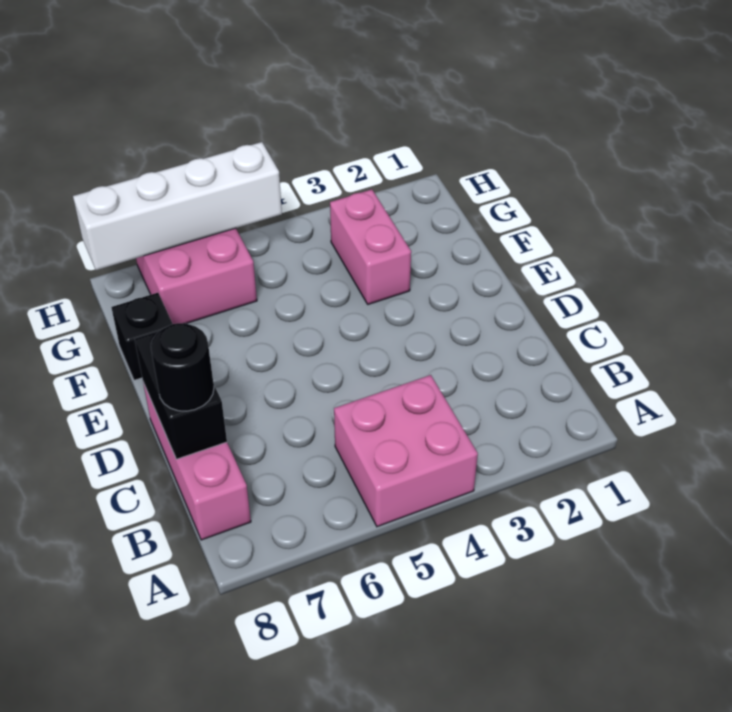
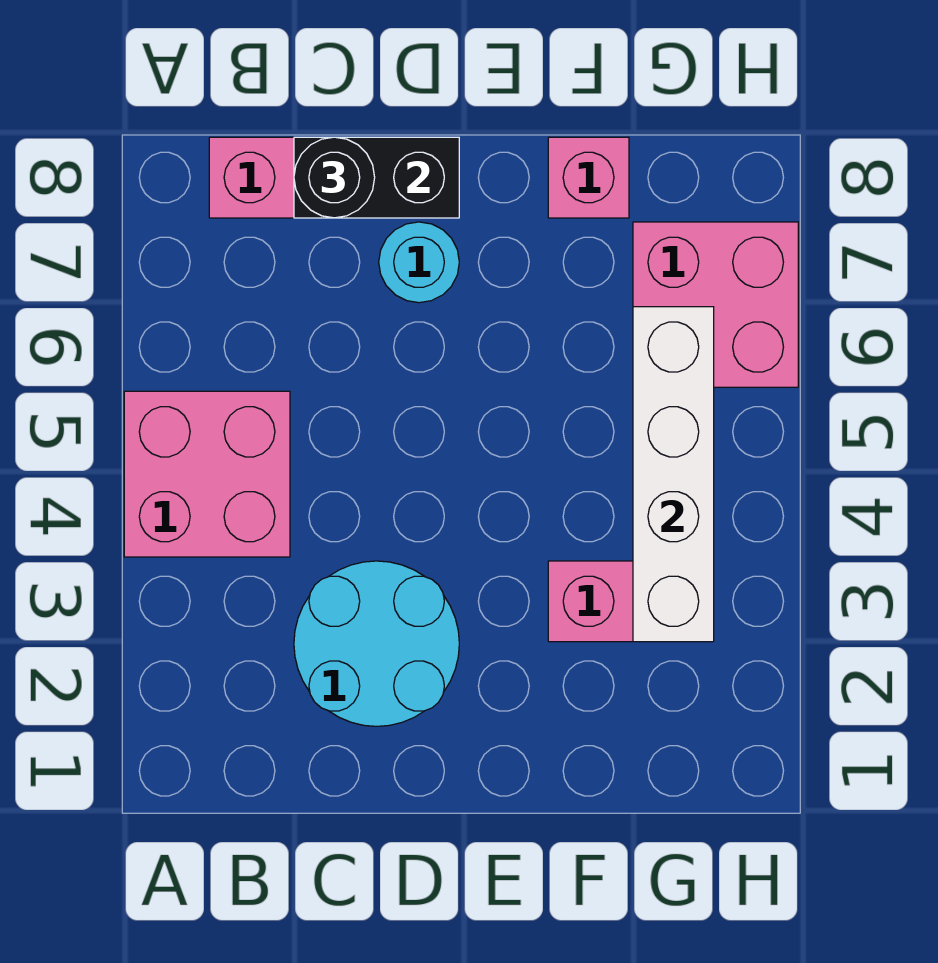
none -> cyan 2x2 round brick [294,561,459,726]
none -> cyan 1x1 round brick [379,222,459,303]
black 1x1 brick [111,293,173,380] -> pink 1x1 brick [548,137,629,218]
white 1x4 brick [73,142,282,270] -> white 1x4 brick moved to [633,307,714,642]

